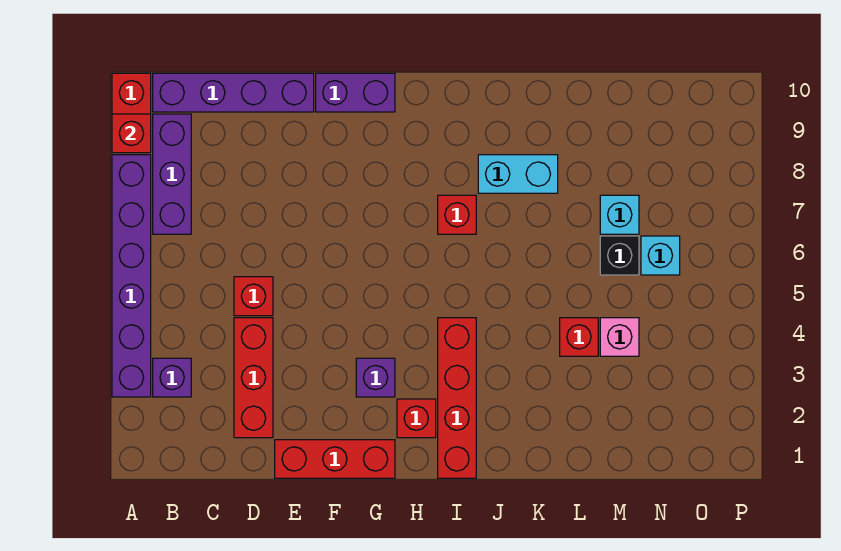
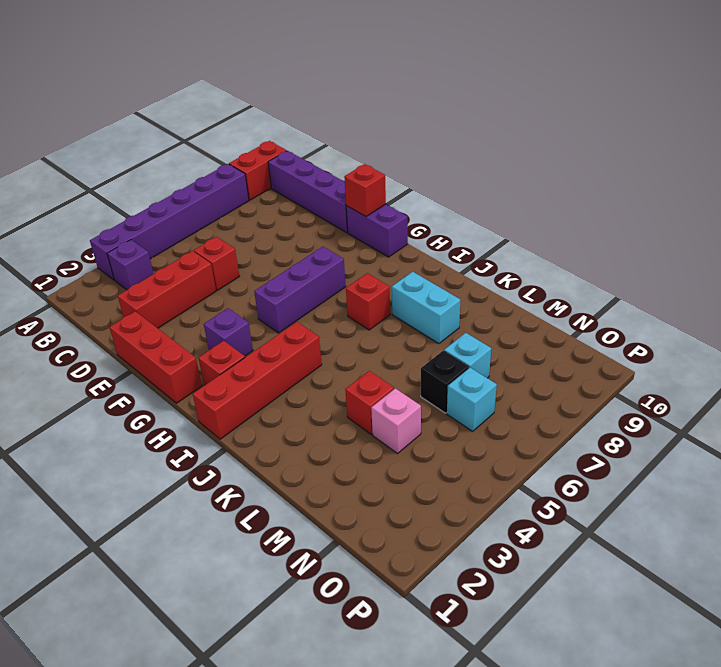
red 1x1 brick [112,114,151,153] -> red 1x1 brick moved to [344,164,386,216]
purple 1x3 brick [153,114,191,234] -> purple 1x3 brick moved to [254,247,346,333]

